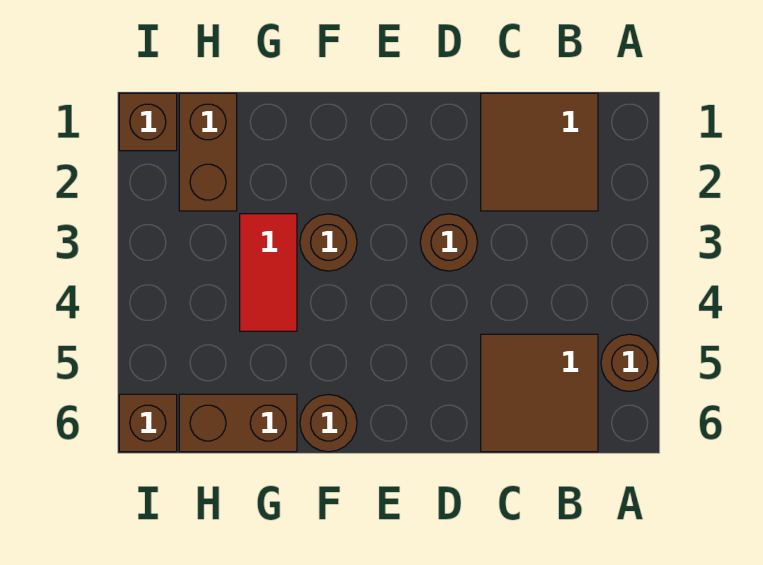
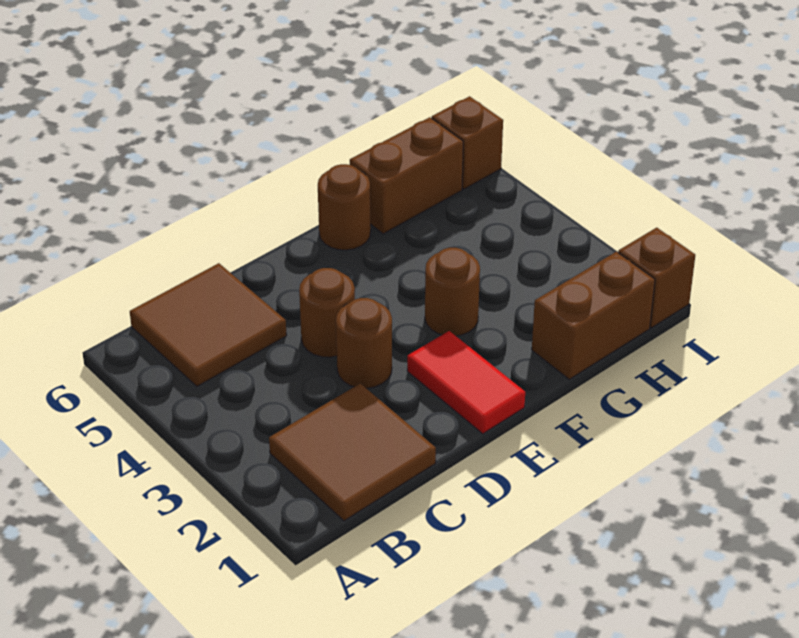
brown 1x1 round brick [601,334,658,392] -> brown 1x1 round brick moved to [299,268,355,357]
red 1x2 tile [240,214,297,331] -> red 1x2 tile moved to [407,331,525,434]
brown 1x2 brick [179,93,237,211] -> brown 1x2 brick turned to [532,252,655,379]

